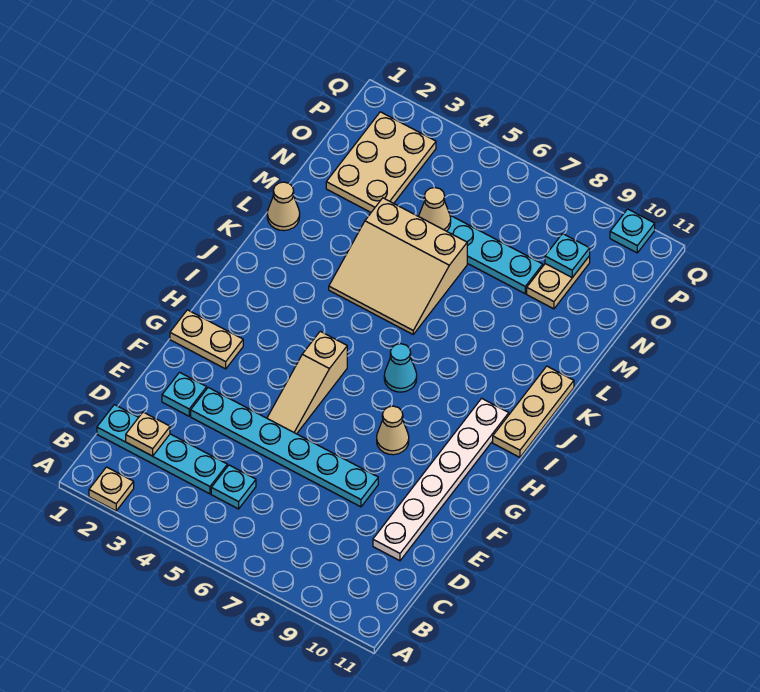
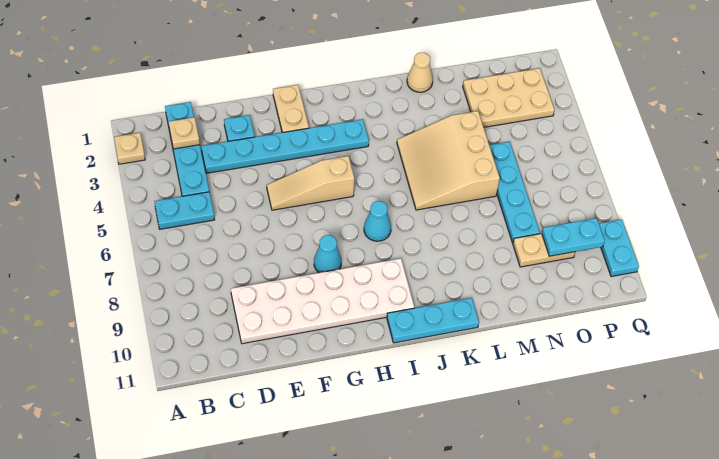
cyan 1x1 plate [211,465,256,509] -> cyan 1x2 plate [154,192,214,229]
white 1x6 plate [373,398,509,561] -> white 2x6 plate [231,258,414,344]
cyan 1x6 plate [191,388,378,507] -> cyan 1x6 plate turned to [201,119,369,173]
tan 1x1 cone [377,406,409,455] -> cyan 1x1 cone [314,235,341,273]
tan 1x3 plate [493,366,574,457] -> cyan 1x3 plate [387,298,479,343]
tan 1x1 cone [419,188,451,231] -> none
cyan 1x1 plate [545,234,590,277] -> cyan 1x2 plate [542,218,605,256]
cyan 1x1 plate [610,209,655,253] -> cyan 1x2 plate [599,219,639,277]

